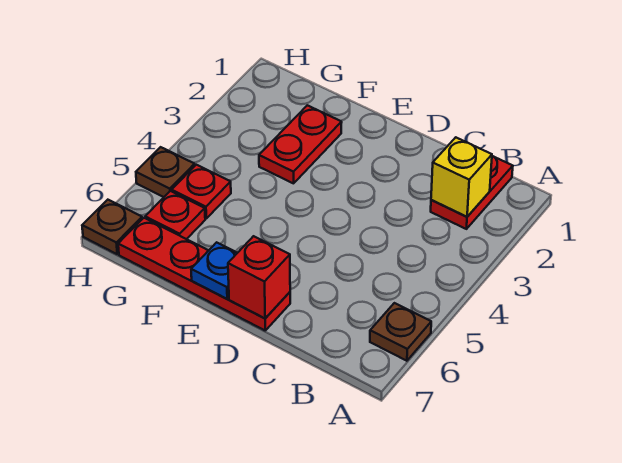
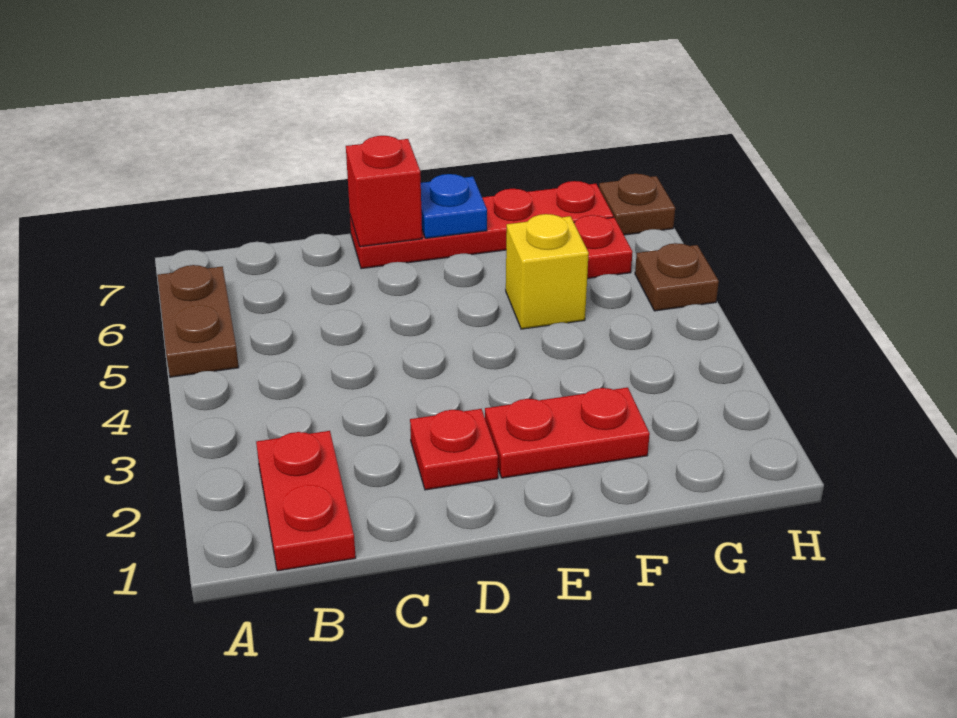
brown 1x1 plate [370,303,431,361] -> brown 1x2 plate [157,265,239,377]
yellow 1x1 brick [431,137,492,217] -> yellow 1x1 brick moved to [506,214,589,329]
red 1x2 plate [259,105,342,183] -> red 1x2 plate turned to [485,387,650,478]
red 1x1 plate [172,165,231,218] -> red 1x1 plate moved to [410,409,498,490]

